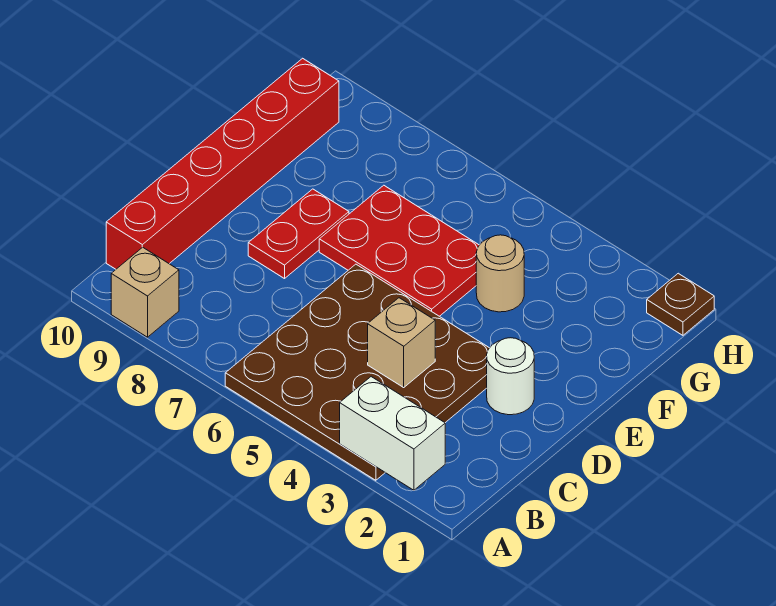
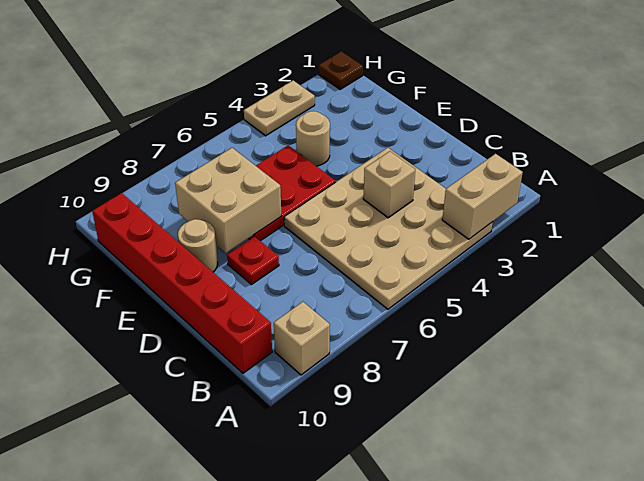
white 1x2 brick [340,377,445,490] -> tan 1x2 brick [442,154,523,239]
brown 4x4 plate [225,264,489,480] -> tan 4x4 plate [284,148,493,309]
white 1x1 round brick [487,338,534,415] -> none
red 1x2 plate [248,189,349,279] -> red 1x1 plate [227,237,279,285]
none -> tan 2x2 brick [175,148,281,253]
none -> tan 1x1 round brick [178,219,218,272]
none -> tan 1x2 plate [244,81,315,136]

